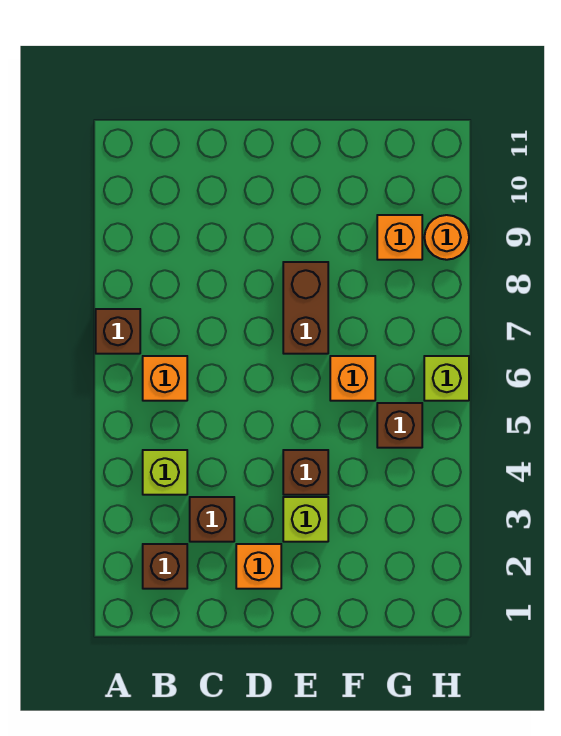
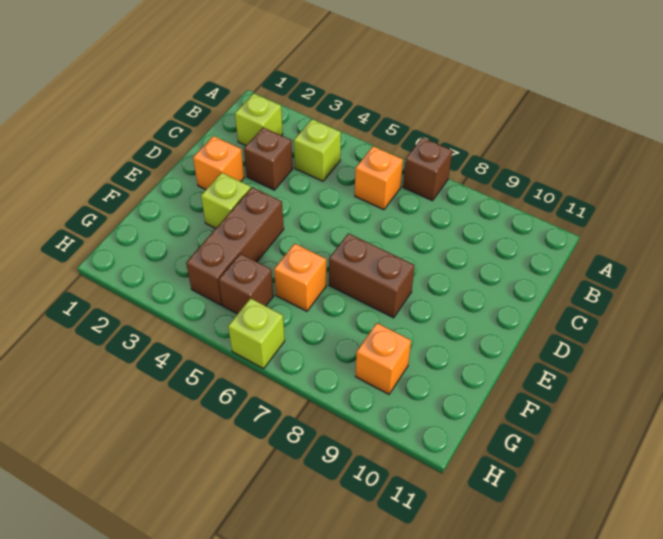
brown 1x1 brick [143,544,187,589] -> lime 1x1 brick [235,93,283,146]
brown 1x1 brick [283,450,328,495] -> brown 1x3 brick [186,187,284,305]
orange 1x1 round brick [424,215,469,260] -> none

